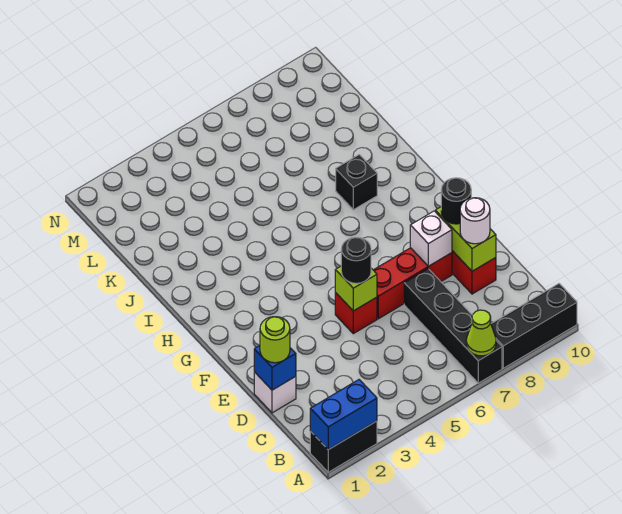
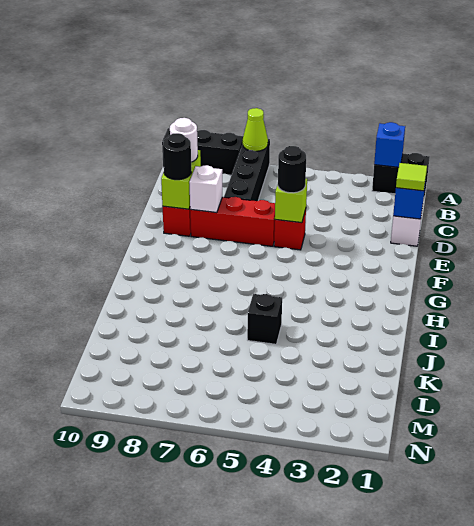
blue 1x2 brick [310,380,377,450] -> blue 1x1 brick [374,122,405,167]
lime 1x1 round brick [260,317,290,363] -> lime 1x1 tile [396,163,427,191]
black 1x1 brick [336,155,377,210] -> black 1x1 brick moved to [247,294,282,344]

